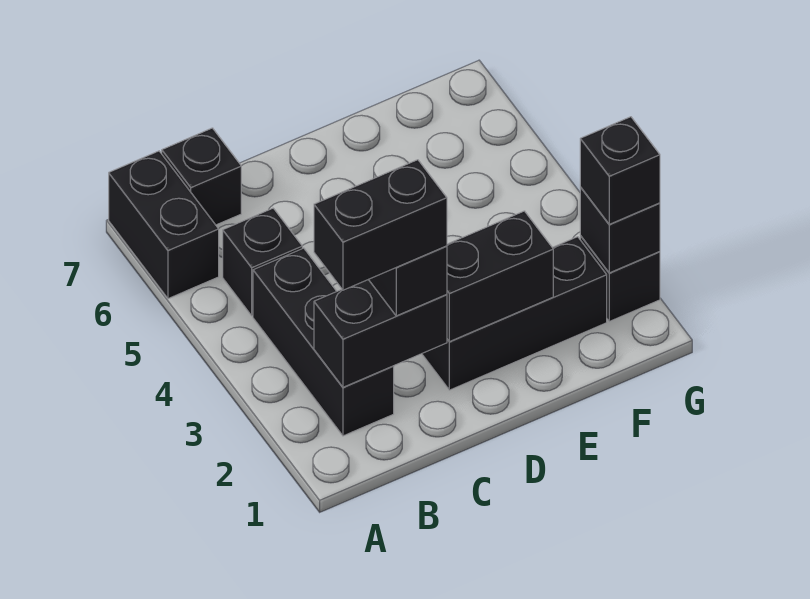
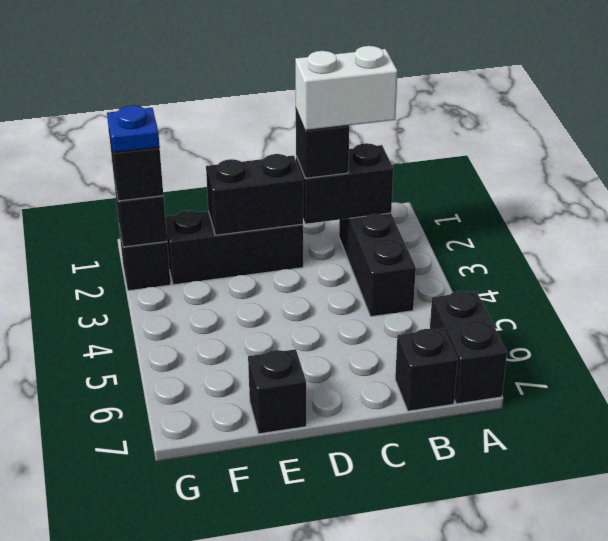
black 1x2 brick [314,160,447,290] -> white 1x2 brick [295,46,398,130]
black 1x1 brick [223,208,302,316] -> black 1x1 brick moved to [248,349,306,434]
none -> blue 1x1 plate [107,105,160,153]

